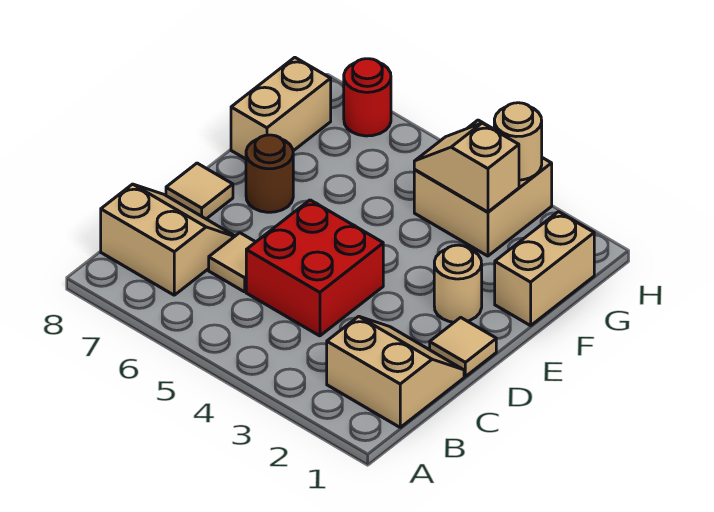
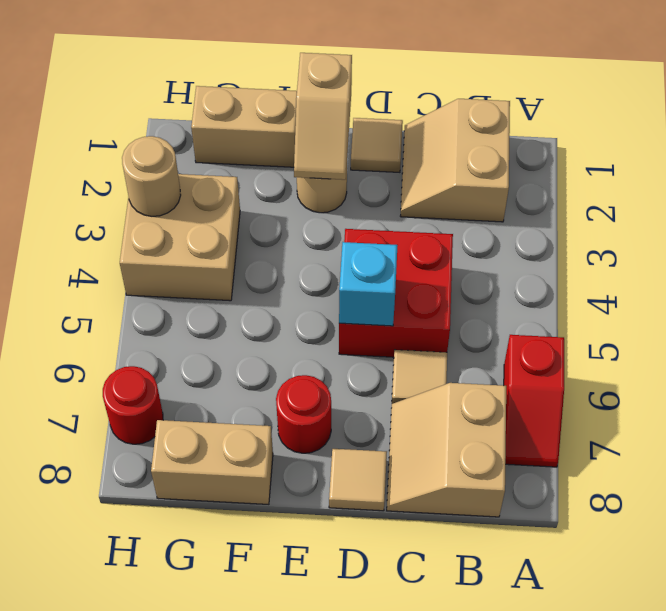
none -> red 1x2 slope [504,335,564,467]
none -> cyan 1x1 brick [339,242,398,326]
brown 1x1 round brick [246,135,293,212] -> red 1x1 round brick [276,375,331,453]
tan 1x2 slope [414,123,519,212] -> tan 1x2 slope moved to [294,53,352,180]

